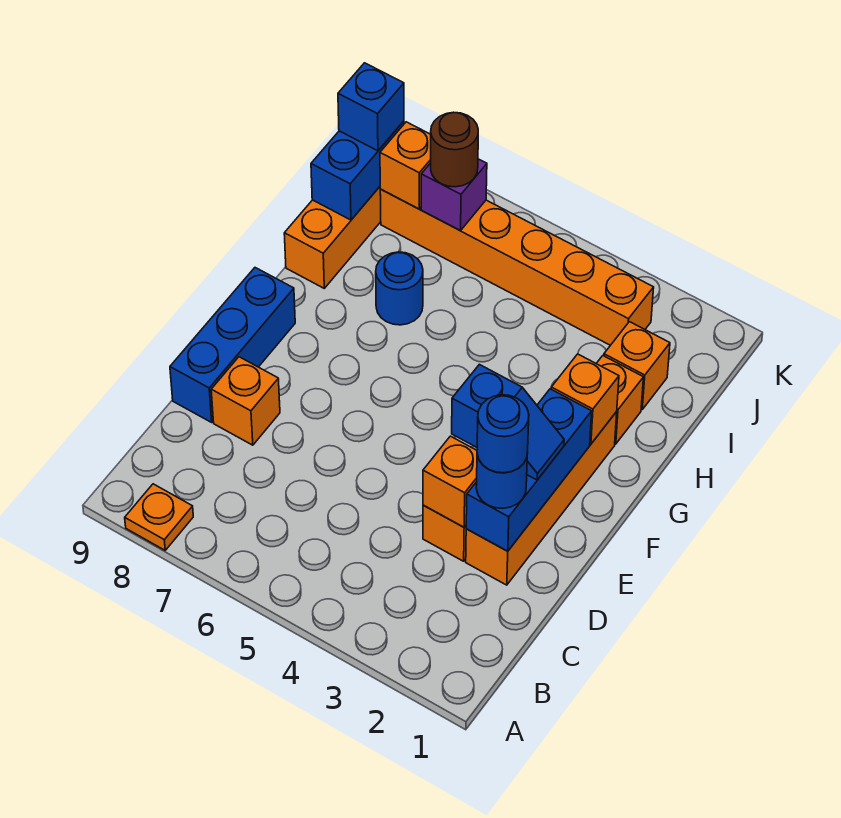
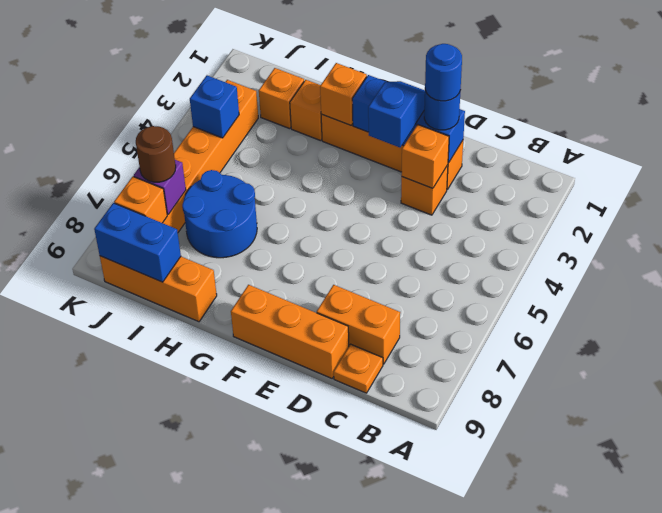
orange 1x1 plate [125,484,193,550] -> orange 1x1 plate moved to [334,344,383,393]
orange 1x1 brick [211,357,280,445] -> orange 1x2 brick [317,285,400,364]
blue 1x3 brick [170,268,295,422] -> orange 1x3 brick [231,285,349,378]
blue 1x1 round brick [376,252,423,325] -> blue 2x2 round brick [182,170,257,258]
blue 1x1 brick [338,63,404,151] -> blue 1x1 brick moved to [190,76,239,138]

